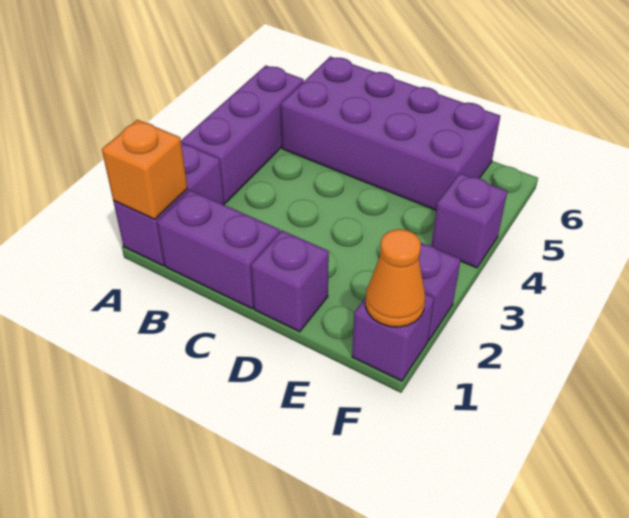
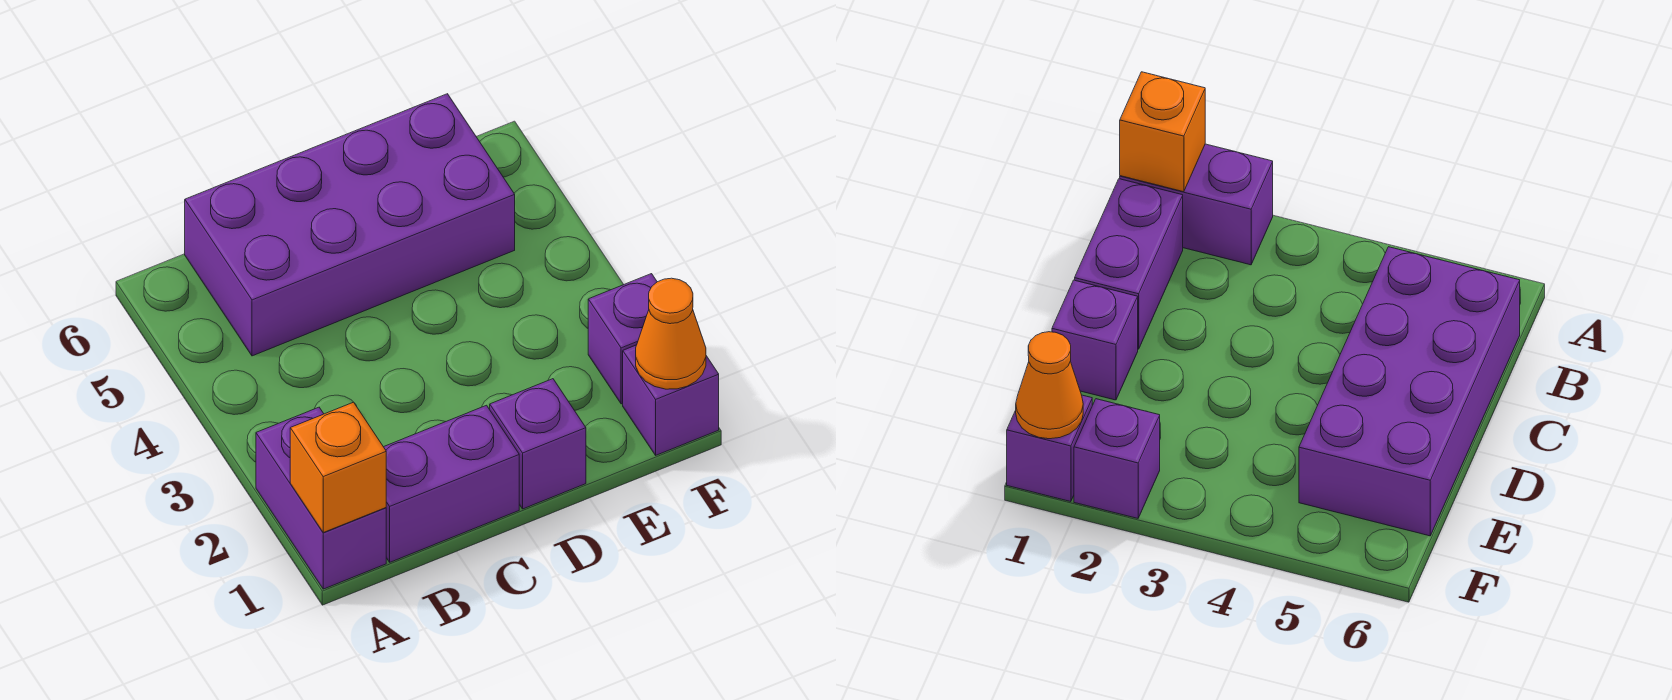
purple 1x3 brick [181,66,304,203] -> none
purple 1x1 brick [431,173,507,268] -> none

